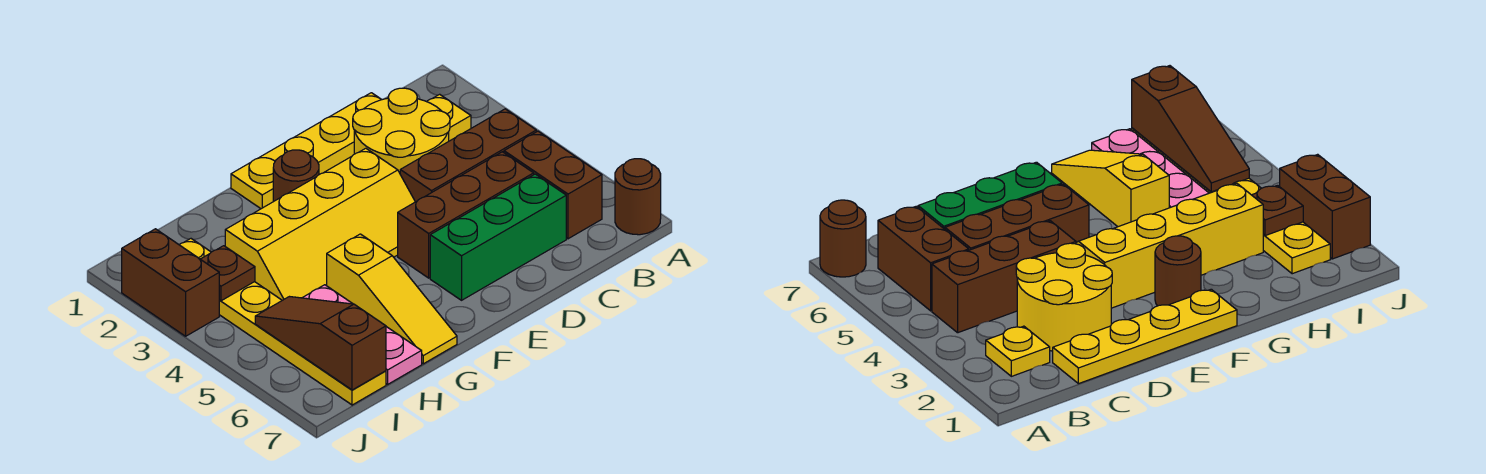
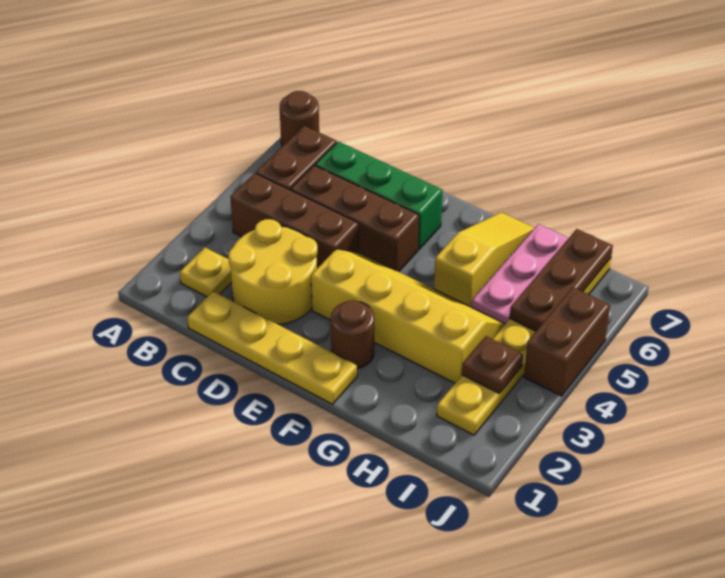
brown 1x3 slope [255,297,386,390] -> brown 1x3 plate [510,229,613,331]
brown 1x2 brick [122,229,219,336] -> brown 1x2 brick moved to [524,287,610,396]

